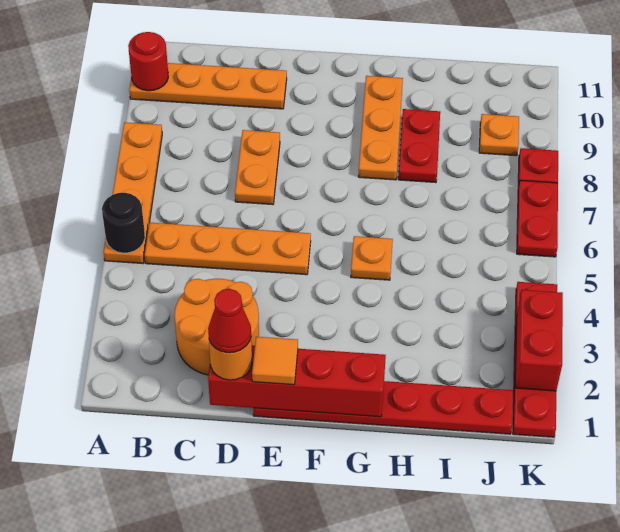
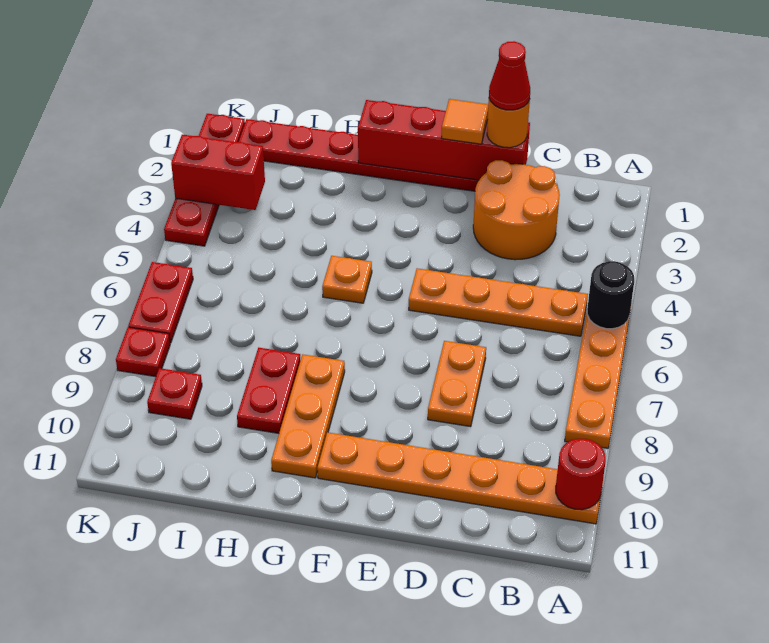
orange 1x4 plate [129,63,287,109] -> orange 1x6 plate [317,432,604,524]
orange 1x1 plate [479,114,519,156] -> red 1x1 plate [147,368,202,419]
red 1x2 brick [515,290,563,391] -> red 1x2 brick turned to [171,135,265,210]

